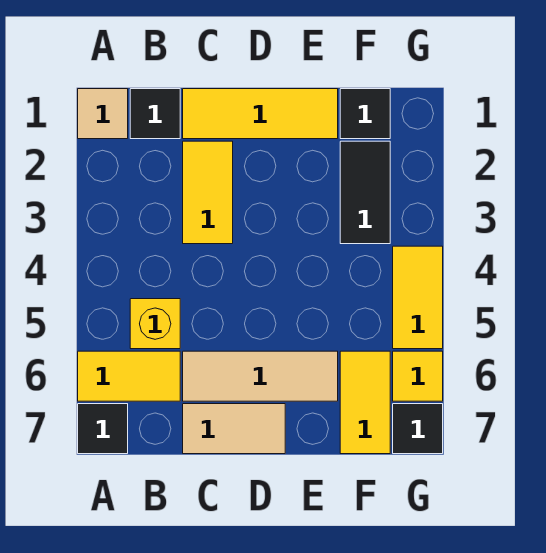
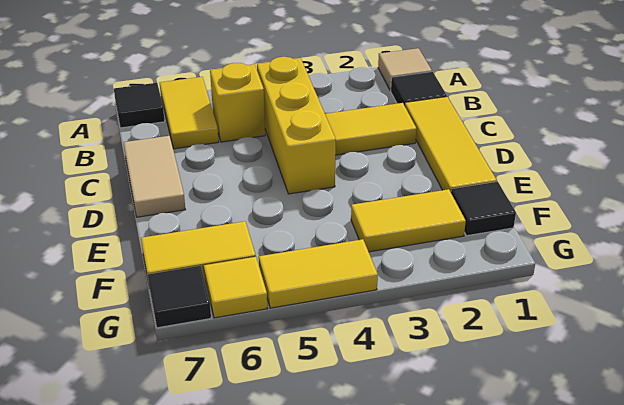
none -> yellow 1x3 brick [257,57,336,194]
tan 1x3 tile [183,351,338,401] -> none
black 1x2 tile [340,141,390,244] -> yellow 1x2 tile [351,189,466,252]

